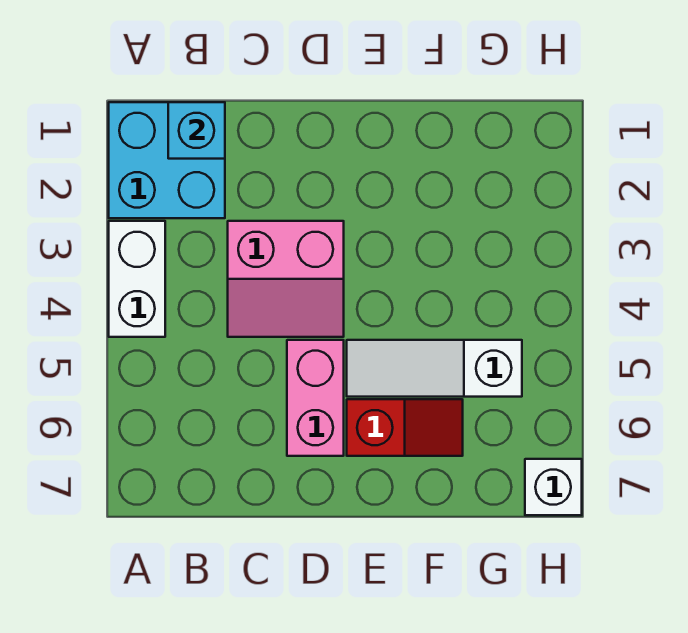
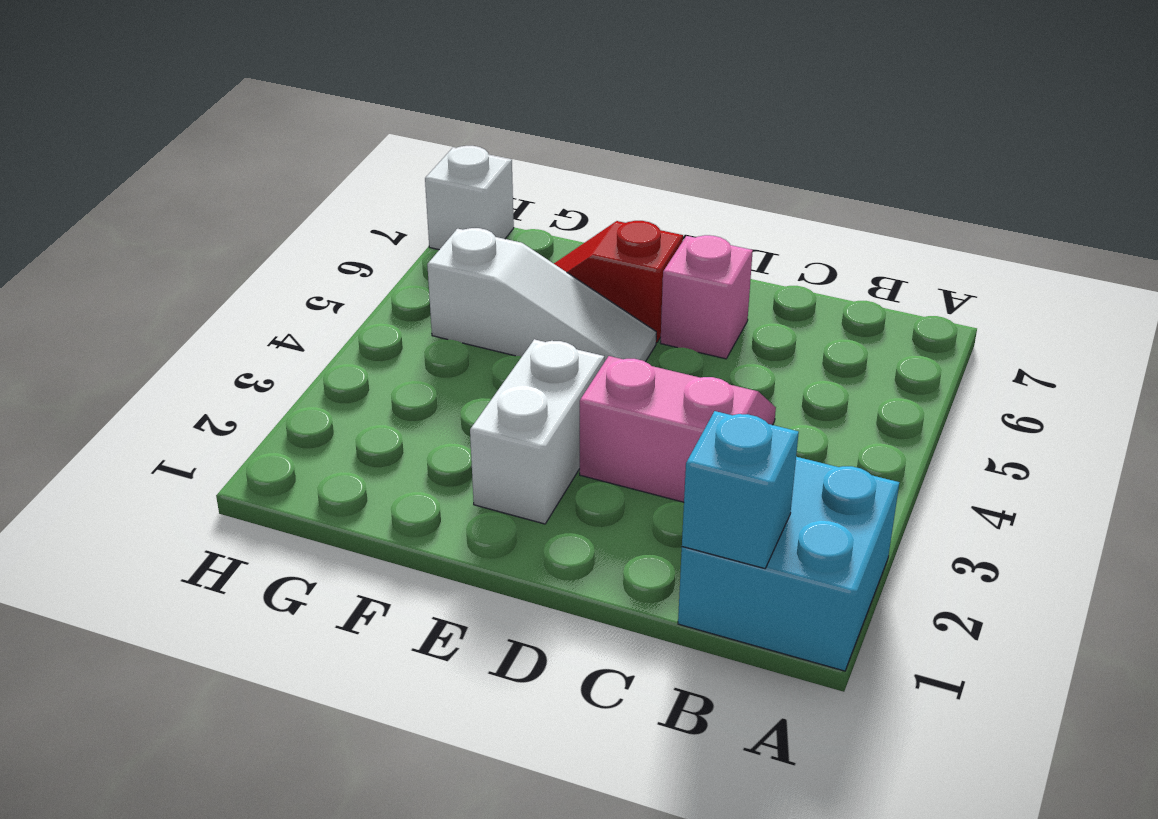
white 1x2 brick [109,221,165,337] -> white 1x2 brick moved to [470,339,604,524]
pink 1x2 brick [287,340,344,456] -> pink 1x1 brick [661,235,753,359]

